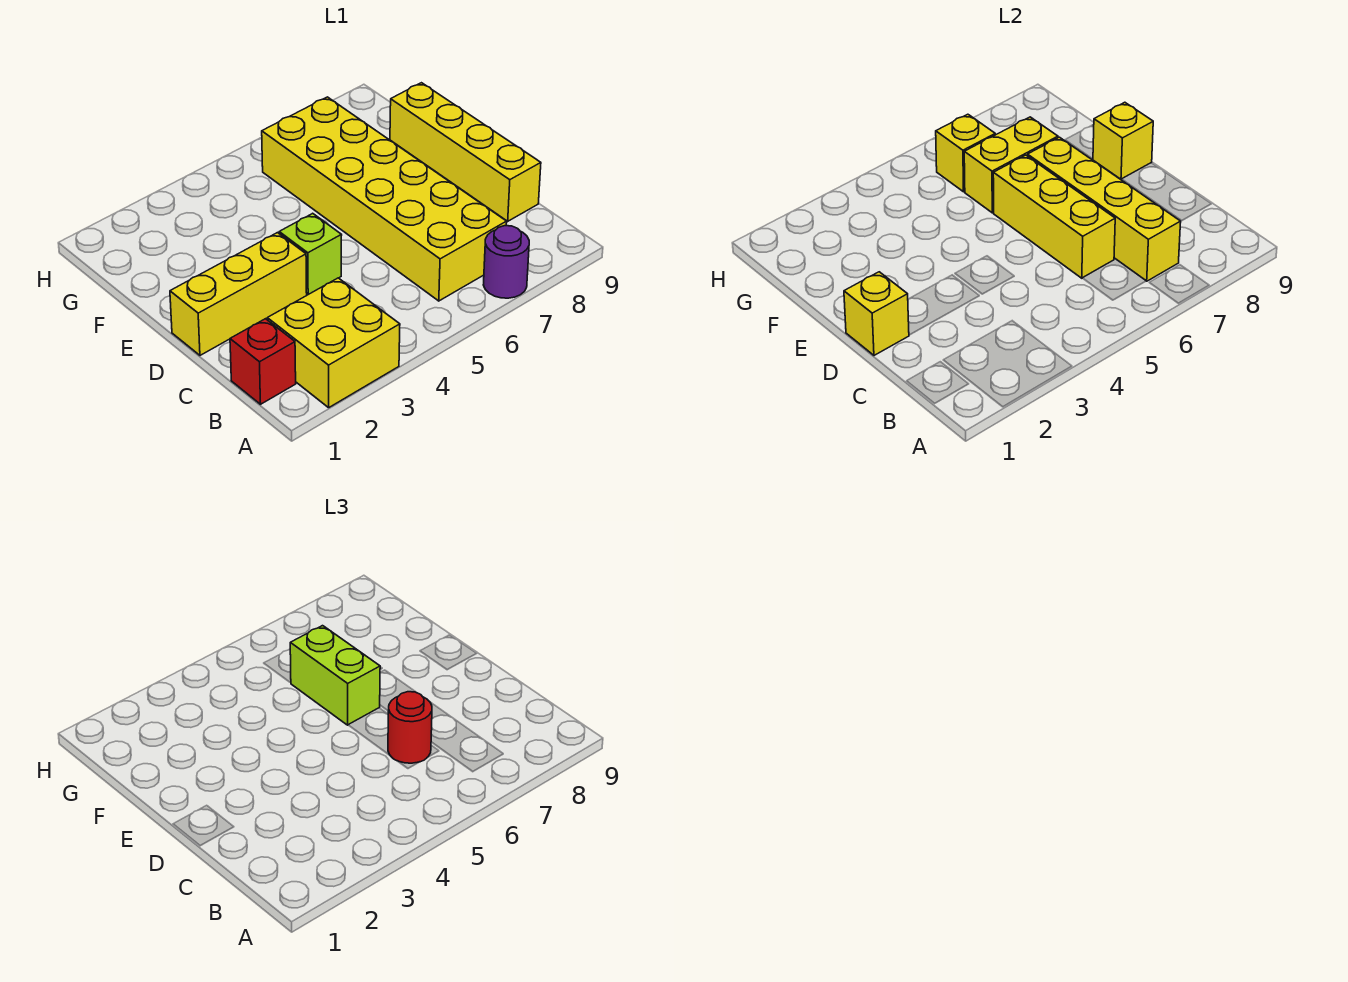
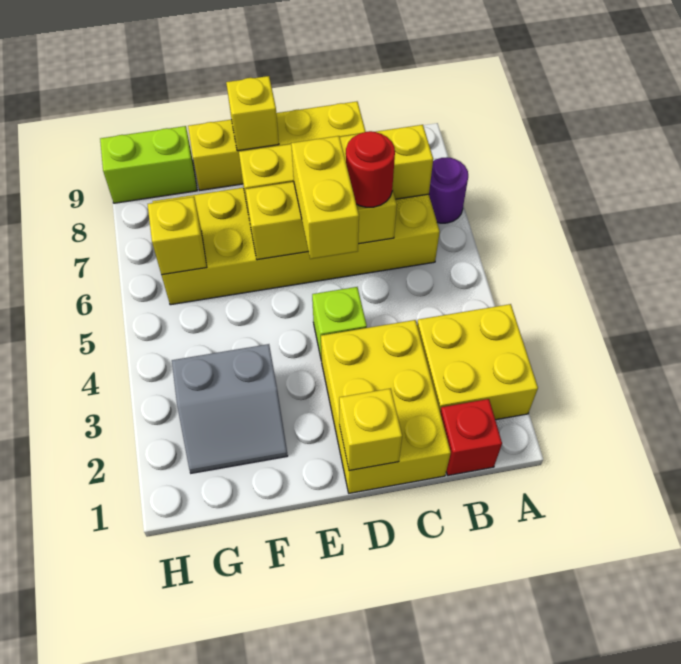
yellow 1x3 brick [170,233,307,355] -> yellow 2x3 brick [321,320,451,493]
lime 1x2 brick [290,626,380,725] -> lime 1x2 brick moved to [100,126,197,203]
none -> grey 2x2 slope [172,344,288,473]
yellow 1x2 brick [964,117,1058,213] -> yellow 1x2 brick moved to [291,136,359,259]

